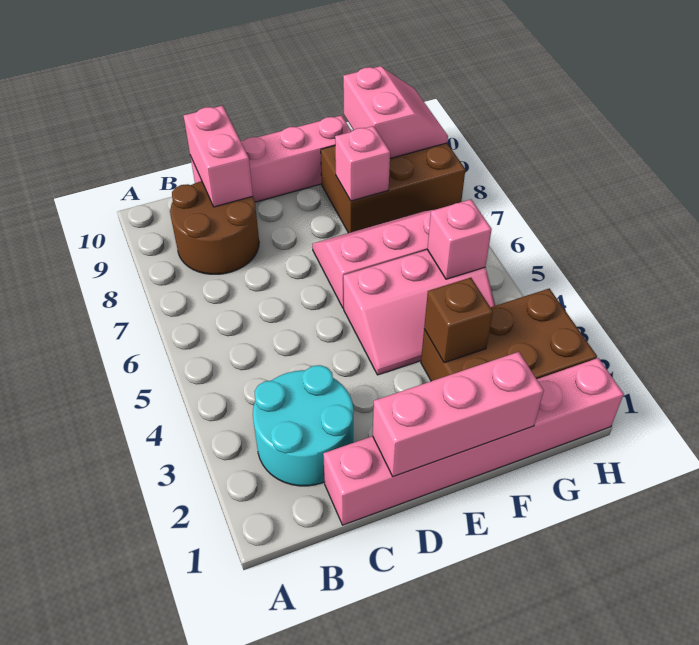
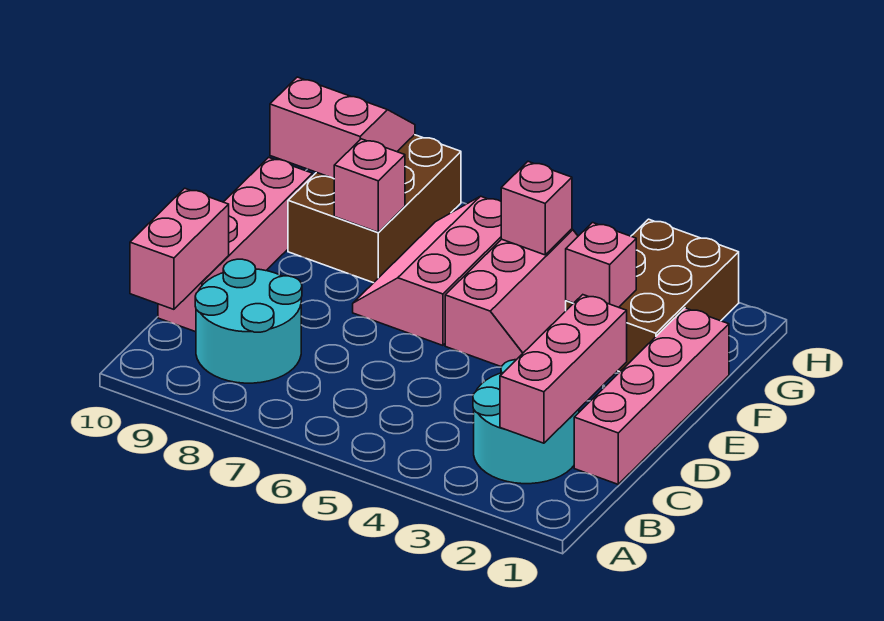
brown 2x2 round brick [170,181,259,274] -> cyan 2x2 round brick [195,259,302,383]
pink 1x6 brick [323,358,624,525] -> pink 1x4 brick [574,308,729,484]
pink 1x2 brick [184,106,253,207] -> pink 1x2 brick turned to [130,188,229,309]
pink 1x3 brick [373,352,544,477] -> pink 1x3 brick moved to [500,295,627,443]
brown 1x1 brick [424,278,493,363] -> pink 1x1 brick [566,223,636,307]

